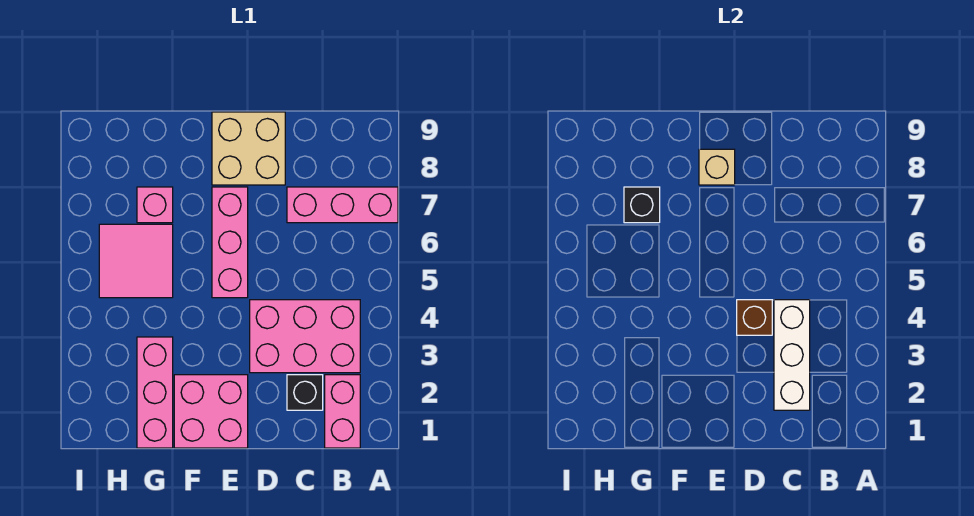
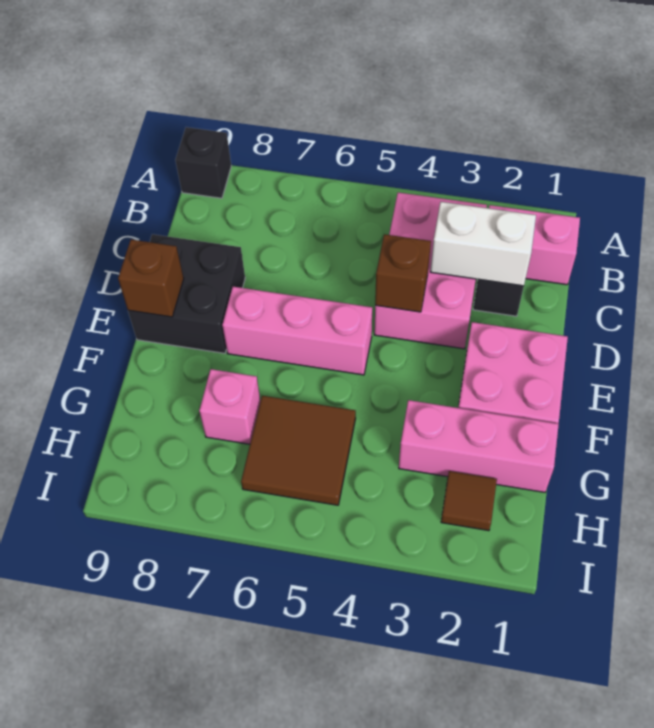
pink 1x3 brick [287,187,398,223] -> none
white 1x3 brick [774,300,810,410] -> white 1x2 brick [430,202,536,286]
tan 2x2 brick [212,112,285,185] -> black 2x2 brick [128,234,245,353]
tan 1x1 brick [699,149,735,185] -> none
none -> brown 1x1 brick [118,240,184,317]
pink 2x2 tile [99,224,173,298] -> brown 2x2 tile [241,396,356,505]
black 1x1 brick [624,187,660,223] -> black 1x1 brick moved to [176,127,231,198]
none -> brown 1x1 tile [441,471,497,531]

